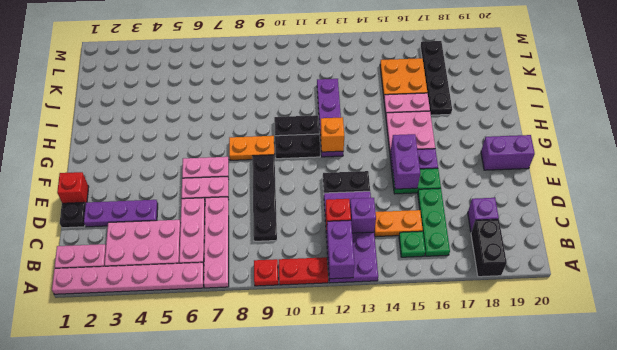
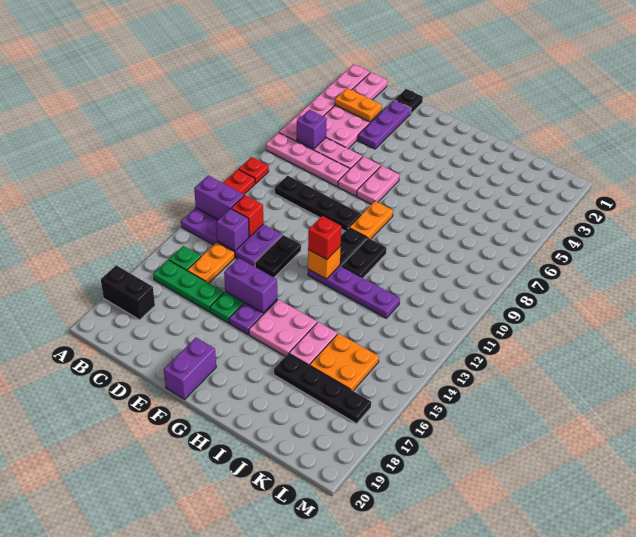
none -> orange 1x2 plate [335,88,382,122]
purple 1x1 brick [468,198,499,232] -> purple 1x1 brick moved to [297,110,327,149]
red 1x1 brick [57,172,89,204] -> red 1x1 brick moved to [308,216,341,259]

